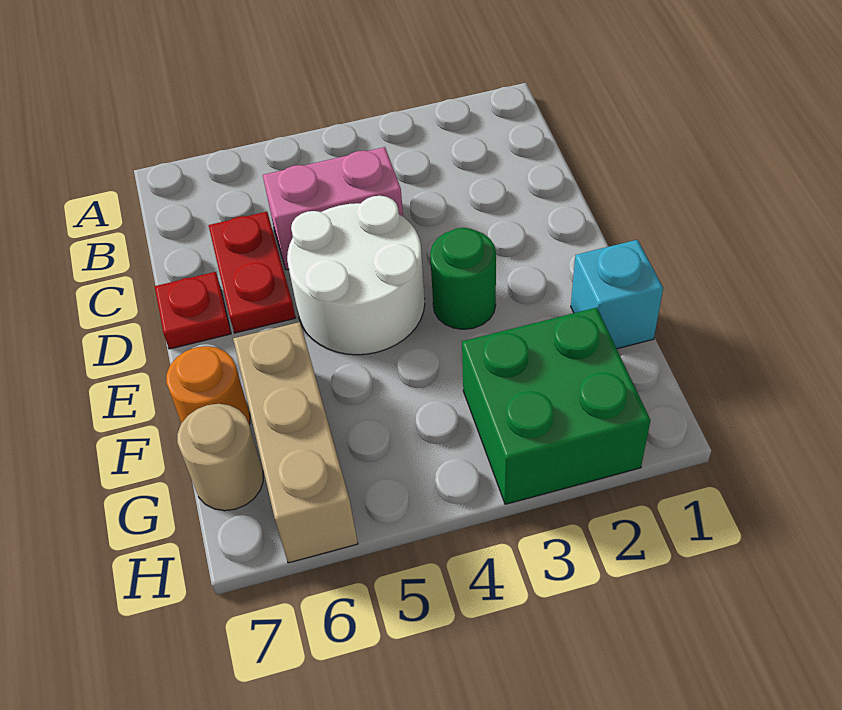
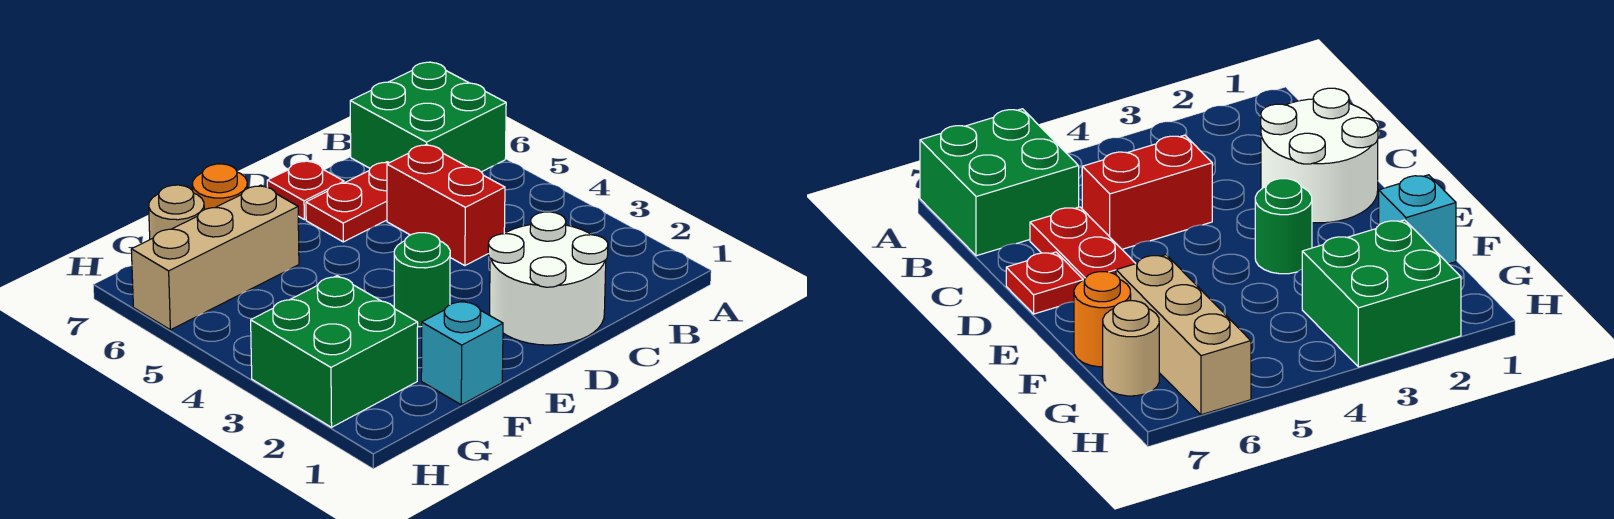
none -> green 2x2 brick [350,62,506,172]
pink 1x2 brick [263,147,403,270] -> red 1x2 brick [387,144,505,266]
white 2x2 round brick [287,196,425,355] -> white 2x2 round brick moved to [488,212,608,345]

